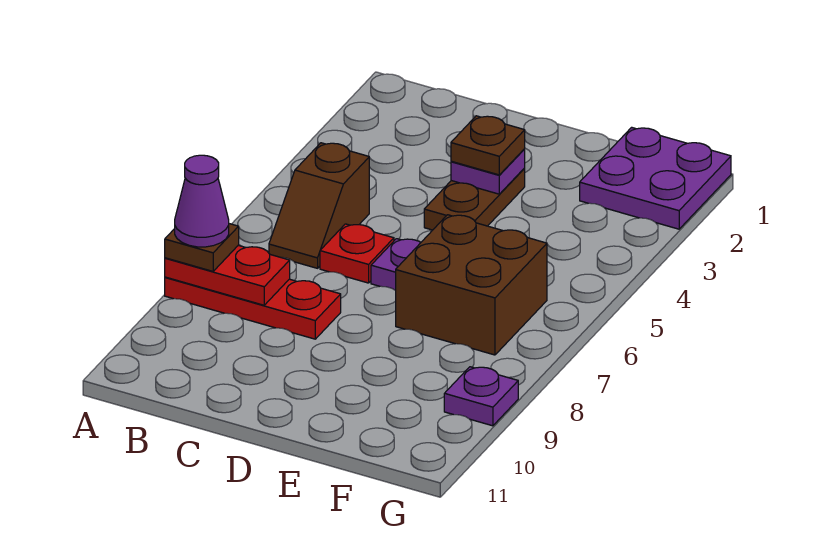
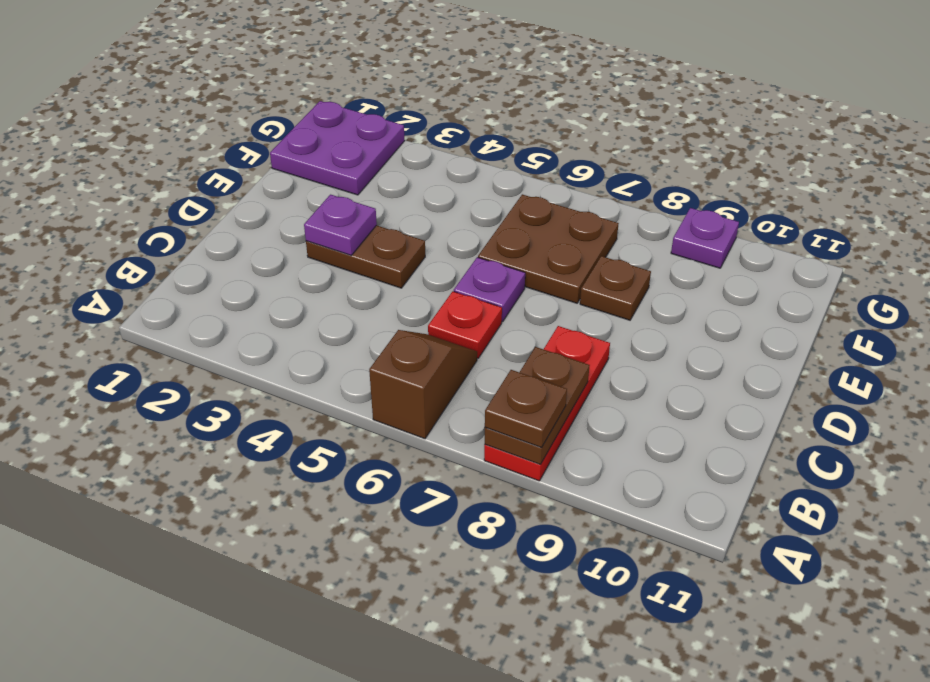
red 1x2 plate [165,245,290,305] -> brown 1x2 plate [485,347,590,464]
purple 1x1 cone [175,155,229,247] -> none
brown 1x2 slope [269,143,369,268] -> brown 1x2 slope turned to [369,330,477,439]
brown 1x1 plate [451,116,525,175] -> brown 1x1 plate moved to [580,256,651,320]
brown 2x2 brick [396,215,547,355] -> brown 2x2 plate [478,194,619,303]

